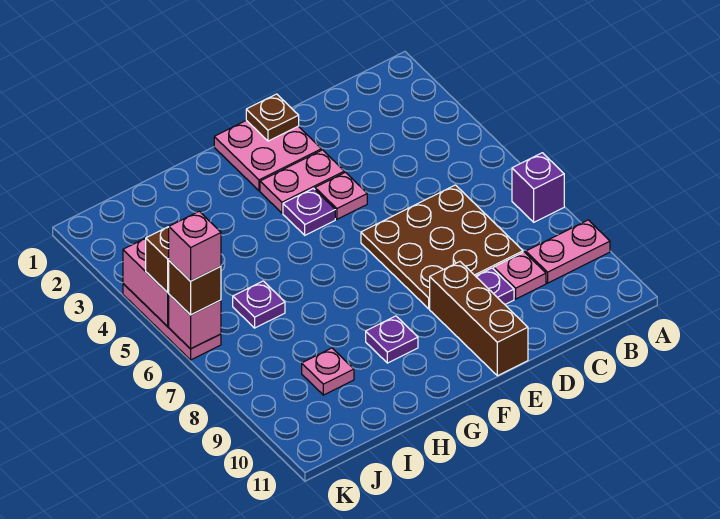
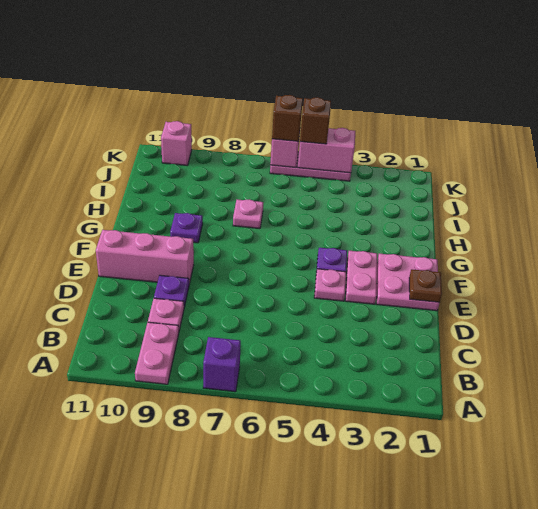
brown 3x3 plate [361,185,523,309] -> none
brown 1x3 brick [430,262,528,376] -> pink 1x3 brick [96,230,194,284]
purple 1x1 plate [233,281,285,328] -> none
pink 1x1 plate [302,348,354,395] -> pink 1x1 plate moved to [233,199,263,229]
pink 1x1 brick [169,211,221,281] -> pink 1x1 brick moved to [161,121,192,166]

